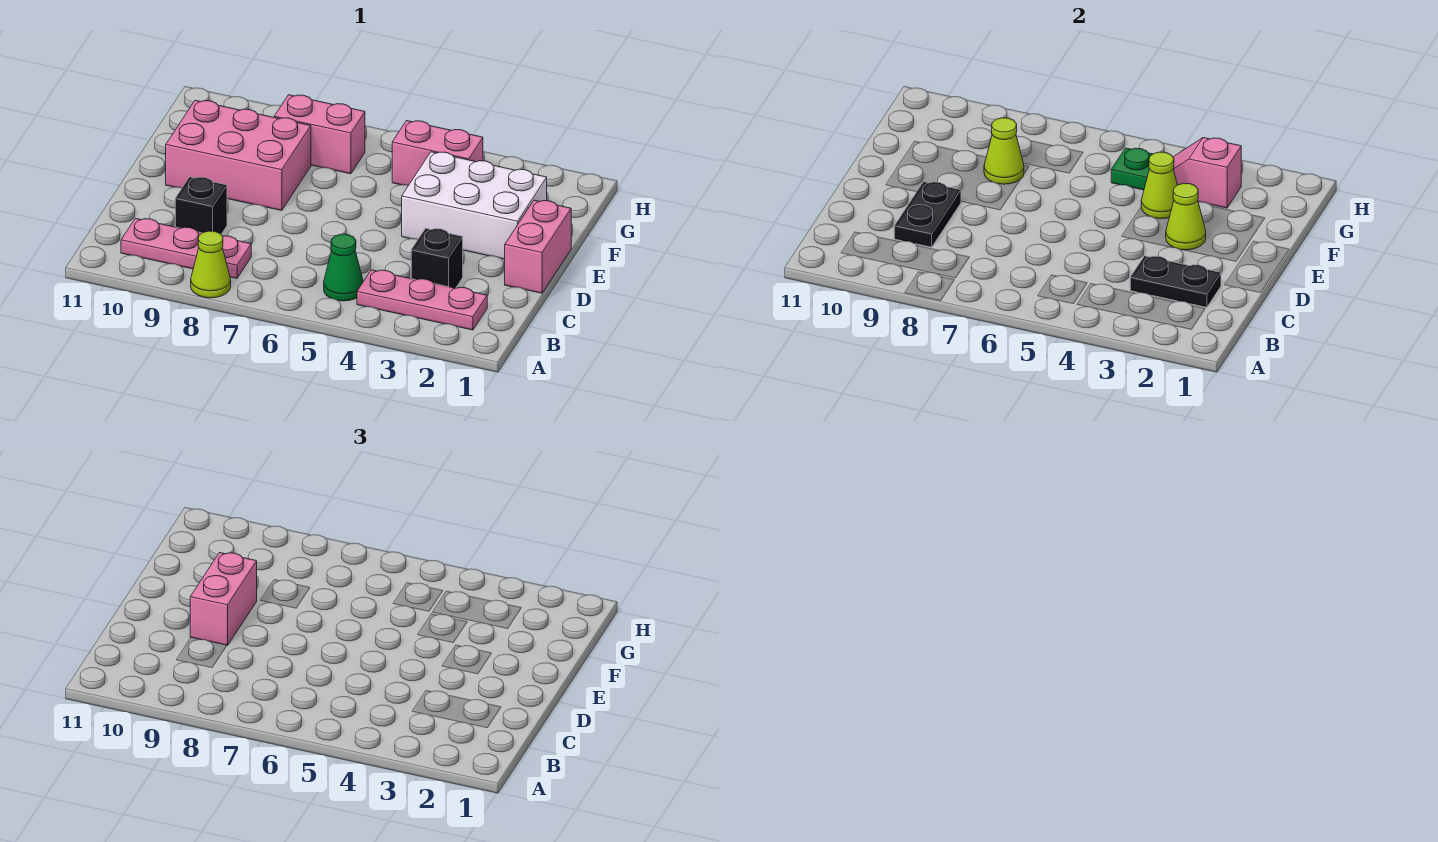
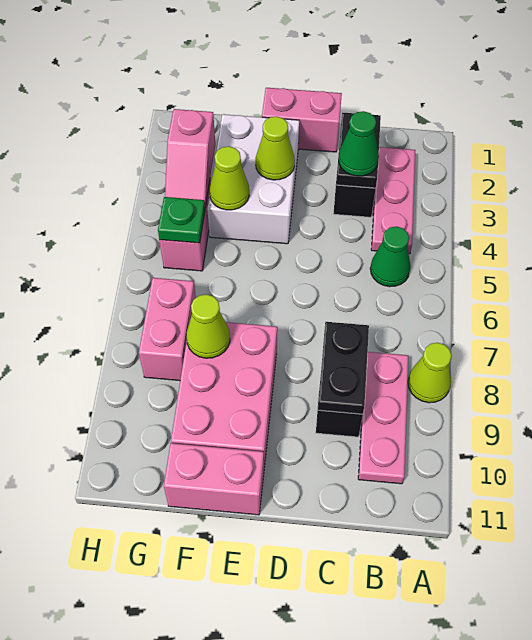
none -> green 1x1 cone [338,111,379,176]
black 1x2 plate [894,182,961,247] -> black 1x2 plate turned to [318,322,369,414]
pink 1x2 brick [190,553,257,646] -> pink 1x2 brick moved to [164,443,264,515]

